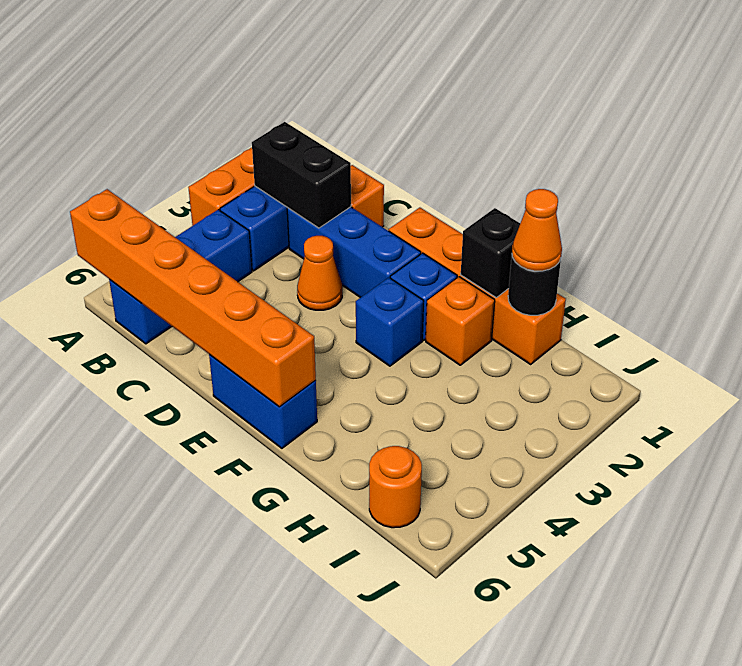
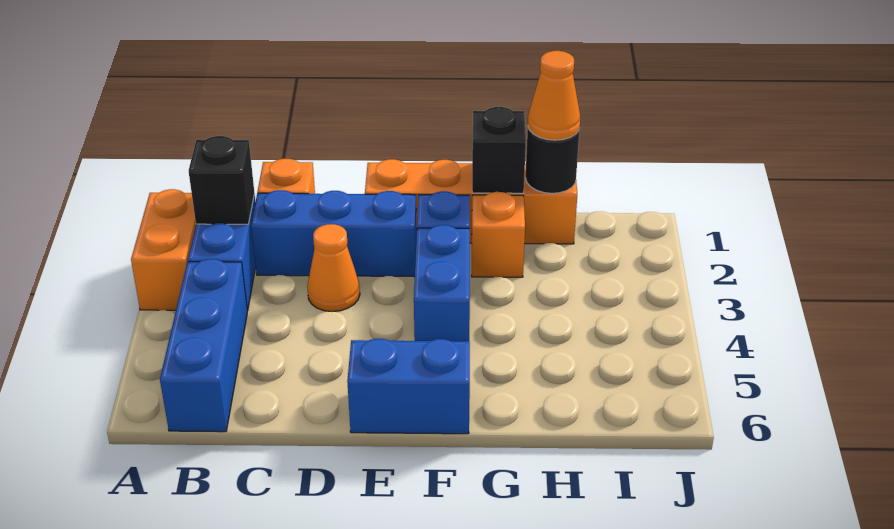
orange 1x6 brick [70,189,316,407] -> none
black 1x2 brick [252,122,351,228] -> black 1x1 brick [189,136,254,224]
blue 1x1 brick [356,277,423,366] -> blue 1x2 brick [414,225,470,341]
orange 1x1 round brick [369,446,422,528] -> none

